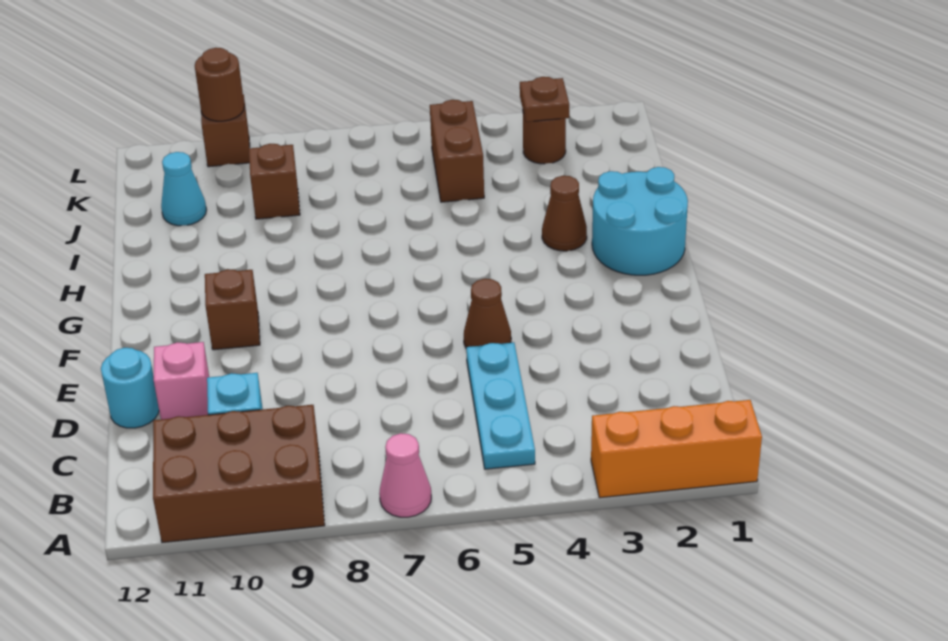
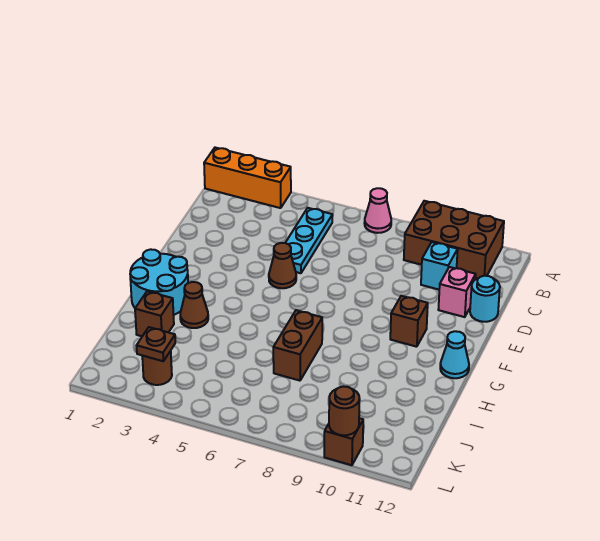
brown 1x2 brick [430,100,484,202] -> brown 1x2 brick moved to [273,310,322,381]
brown 1x1 brick [249,144,300,219] -> brown 1x1 brick moved to [135,291,174,336]
cyan 1x1 cone [161,152,206,226] -> cyan 1x1 cone moved to [440,331,469,378]

